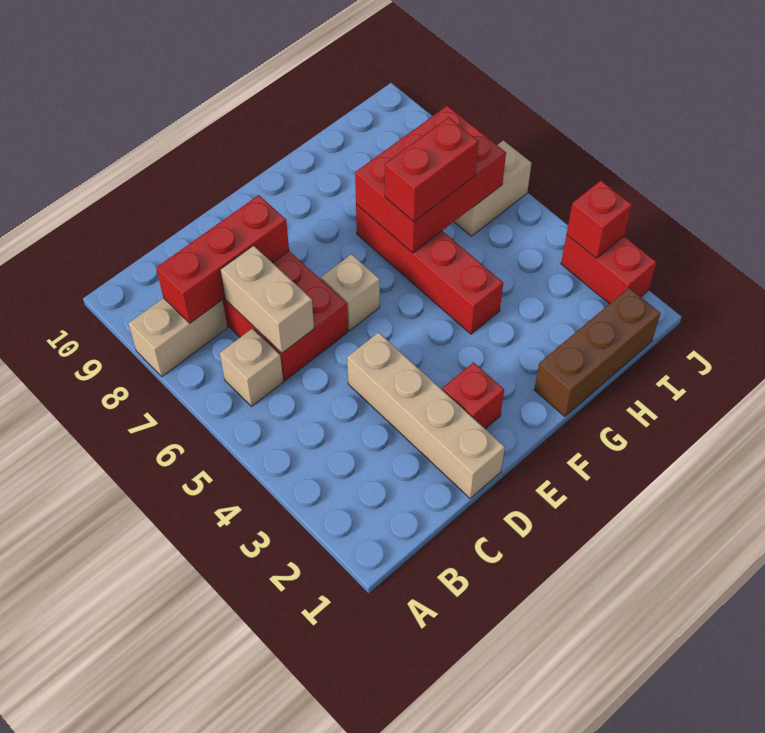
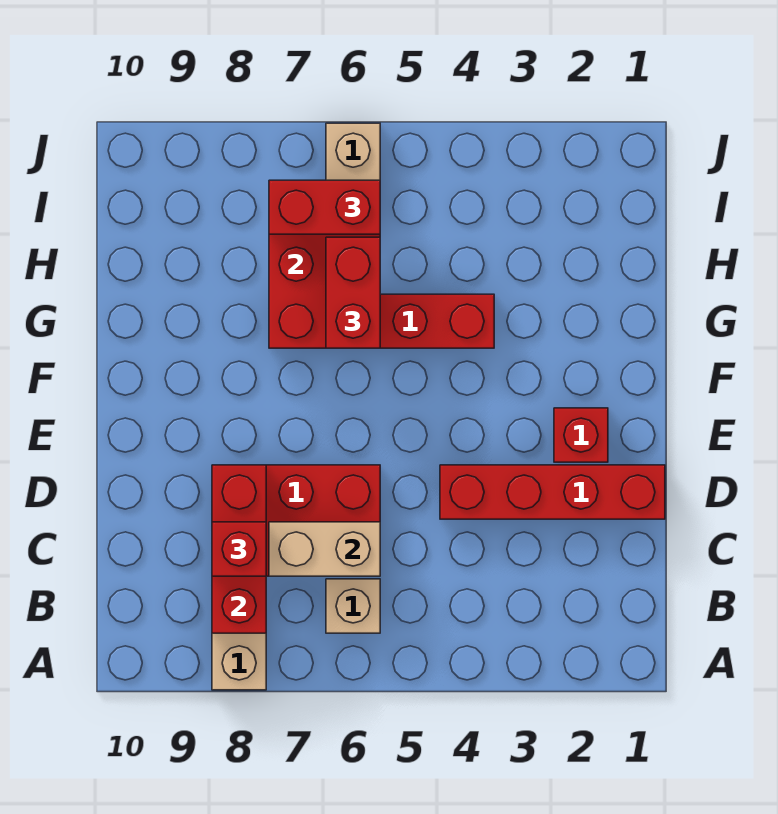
tan 1x4 brick [347,332,505,498] -> red 1x4 brick [440,465,665,519]
tan 1x1 brick [321,254,380,330] -> none
brown 1x3 brick [534,288,660,417] -> none
red 1x2 brick [561,235,656,304] -> red 1x2 brick moved to [269,180,380,234]
red 1x1 brick [567,181,632,258] -> red 1x1 brick moved to [212,522,266,576]

